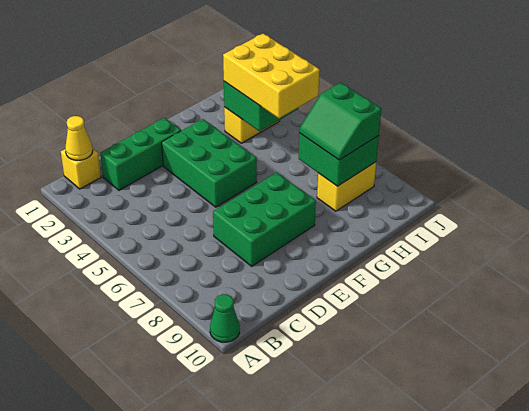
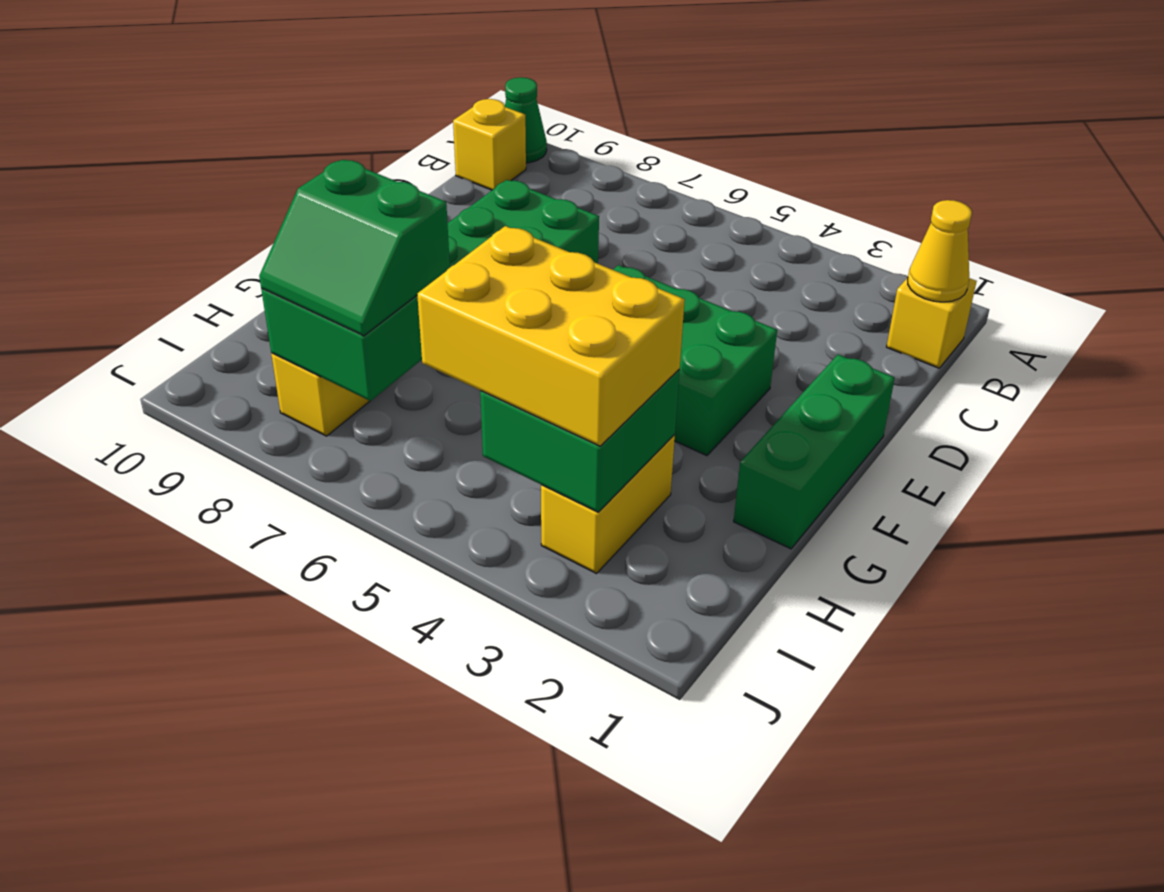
none -> yellow 1x1 brick [453,99,526,190]
green 1x3 brick [100,118,181,190] -> green 1x3 brick moved to [734,354,895,549]
green 2x2 slope [299,83,381,160] -> green 2x2 slope turned to [259,160,450,336]

